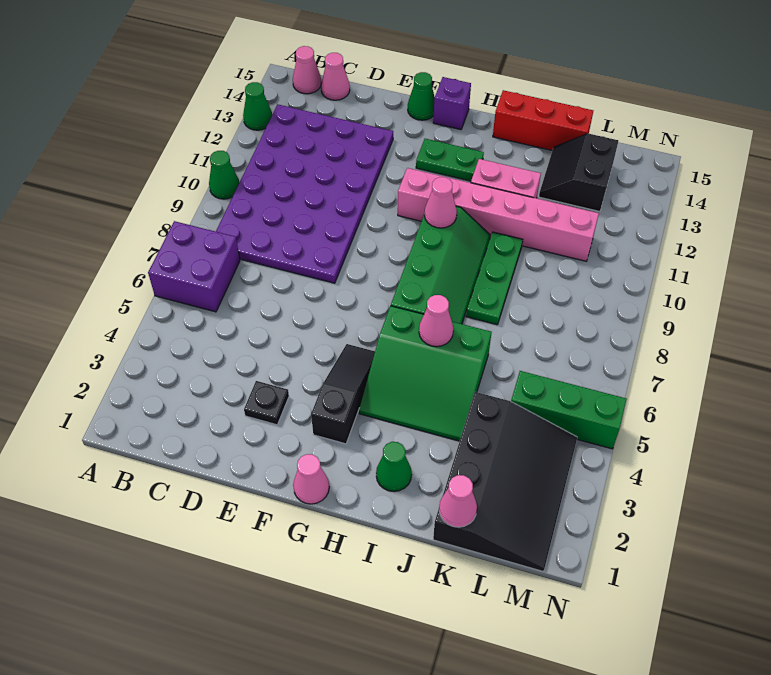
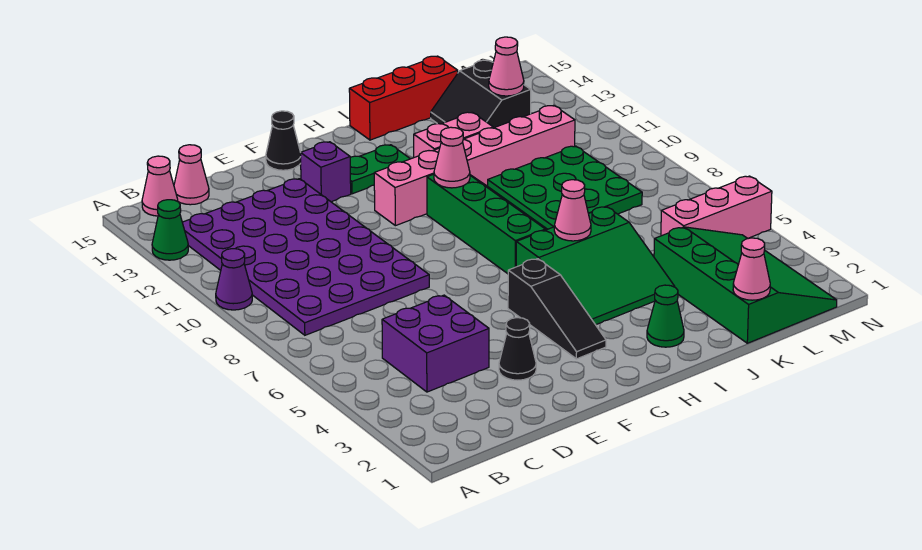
purple 2x2 brick [148,221,240,312] -> purple 2x2 brick moved to [382,295,489,392]
green 1x1 cone [209,151,239,199] -> purple 1x1 cone [216,249,252,310]
black 1x1 plate [244,381,289,425] -> black 1x1 cone [499,318,536,380]
green 1x1 cone [408,72,435,120] -> black 1x1 cone [266,111,301,170]
pink 1x1 cone [293,454,329,504] -> pink 1x1 cone moved to [489,37,524,96]
black 1x3 slope [311,344,375,444] -> black 1x3 slope turned to [508,259,606,359]
purple 1x1 brick [433,77,471,130] -> purple 1x1 brick moved to [301,142,351,202]
green 1x3 plate [466,232,523,325] -> green 3x3 plate [488,146,642,229]
black 3x4 slope [433,392,577,571] -> green 3x4 slope [654,227,837,343]
green 1x3 brick [511,371,627,449] -> pink 1x3 brick [661,176,772,238]

